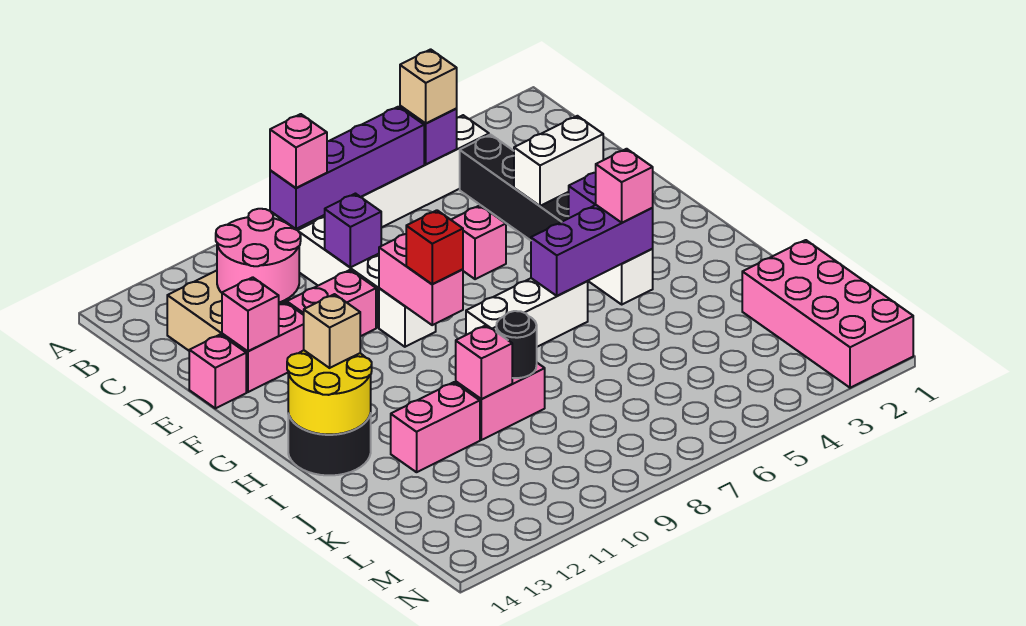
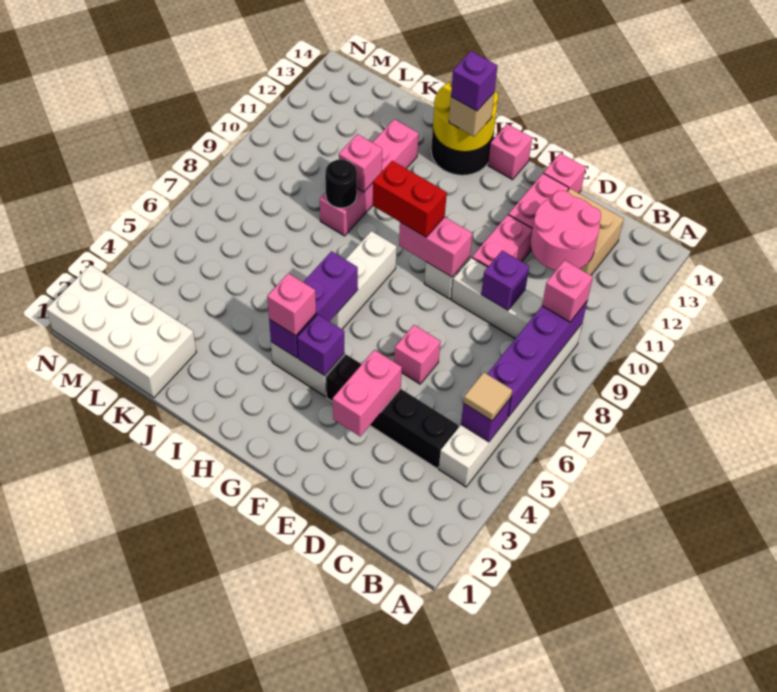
tan 1x1 brick [400,49,457,123] -> tan 1x1 tile [464,372,512,421]
white 1x2 brick [514,116,603,206] -> pink 1x2 brick [333,350,402,436]
pink 1x1 brick [222,277,279,351] -> pink 1x1 brick moved to [488,124,532,180]
red 1x1 brick [406,210,463,284] -> red 1x2 brick [373,161,447,237]
none -> purple 1x1 brick [451,51,497,111]
pink 2x4 brick [742,240,913,388] -> white 2x4 brick [46,265,196,398]

